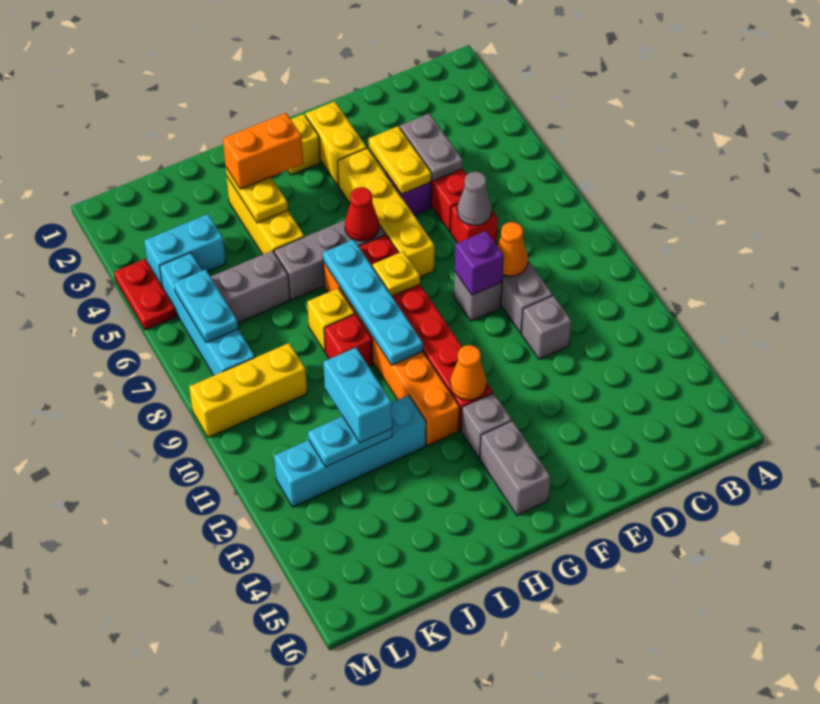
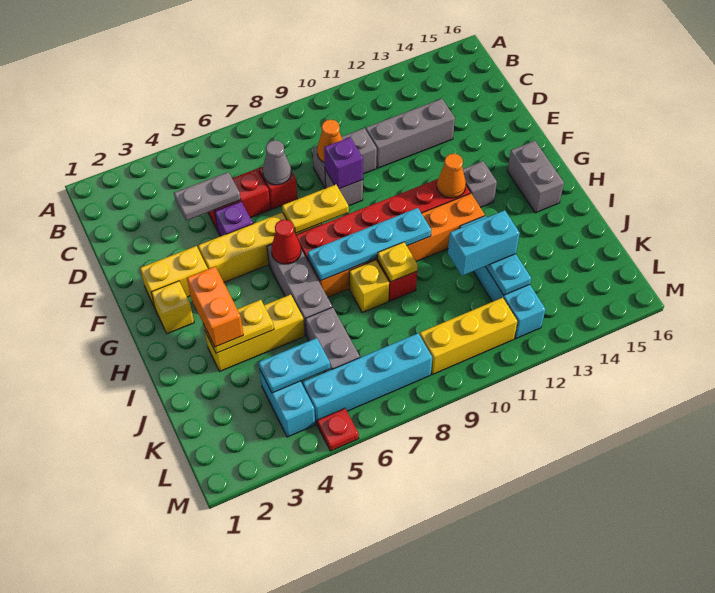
grey 1x1 brick [521,296,572,359] -> grey 1x3 brick [366,99,455,168]
yellow 1x2 plate [369,126,432,194] -> yellow 1x2 plate moved to [282,185,349,234]
yellow 1x1 plate [373,251,420,296] -> yellow 1x1 plate moved to [377,242,418,282]
grey 1x2 brick [480,421,551,515] -> grey 1x2 brick turned to [507,141,564,213]
yellow 1x3 brick [189,343,307,437] -> yellow 1x3 brick turned to [420,298,518,375]
cyan 1x2 plate [174,269,238,343] -> cyan 1x2 plate moved to [259,338,330,393]
red 1x2 plate [114,259,176,330] -> red 1x1 plate [317,408,359,451]

